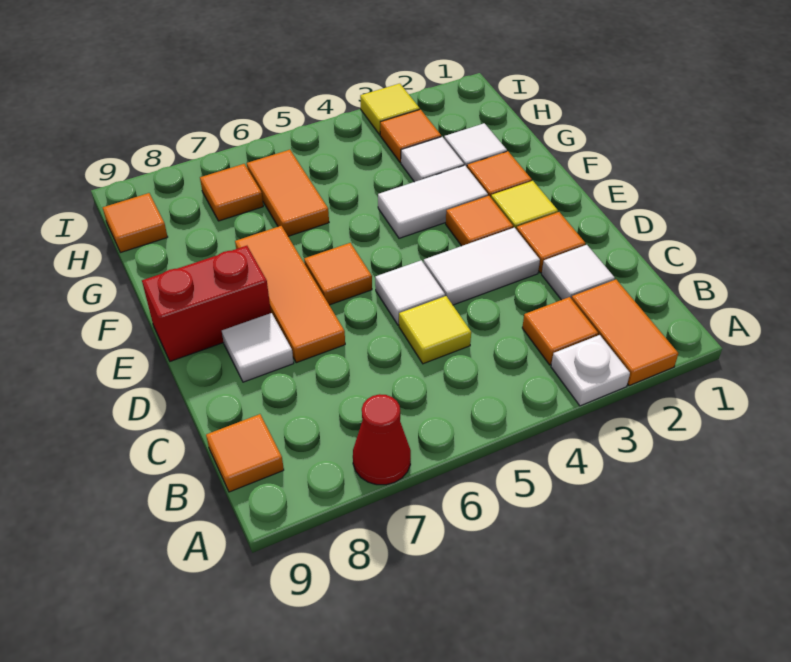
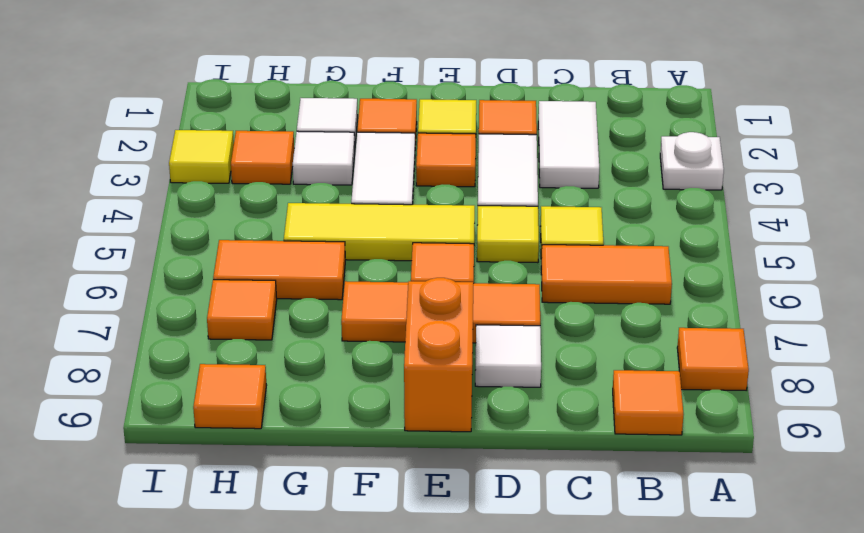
orange 1x2 tile [572,280,678,386] -> orange 1x2 tile moved to [541,245,672,304]
red 1x1 cone [353,394,411,485] -> none
orange 1x1 tile [522,297,598,365] -> orange 1x1 tile moved to [677,328,749,390]
white 1x1 tile [542,245,615,300] -> white 1x2 tile [538,101,599,188]
white 1x1 tile [375,260,445,325] -> yellow 1x1 tile [477,206,539,263]
none -> yellow 1x3 tile [284,203,475,261]
red 1x2 brick [142,246,271,361] -> orange 1x2 brick [404,278,473,432]

